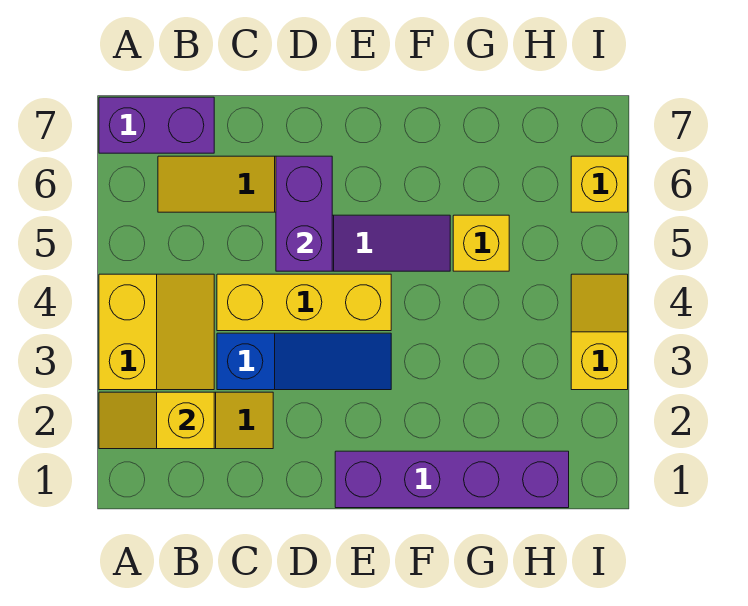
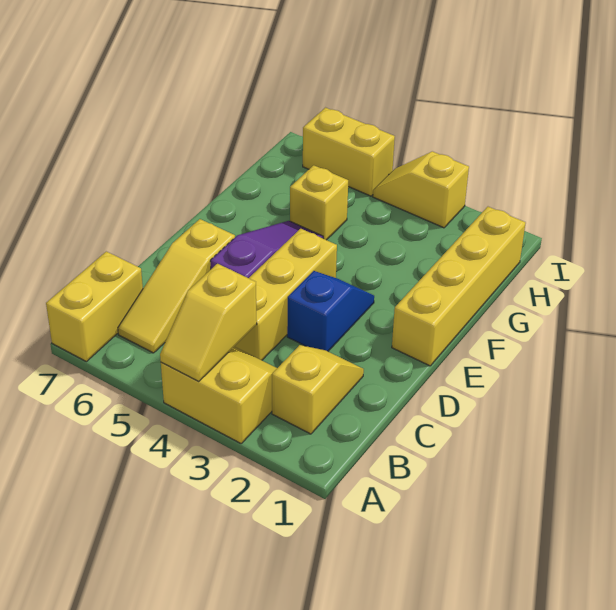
yellow 1x2 slope [99,392,214,449] -> yellow 1x2 slope moved to [160,264,257,381]
purple 1x2 brick [99,97,214,153] -> yellow 1x2 brick [46,251,143,362]
blue 1x3 slope [217,333,391,390] -> blue 1x2 slope [287,271,374,351]
purple 1x2 brick [276,156,332,271] -> none
purple 1x4 brick [335,451,569,508] -> yellow 1x4 brick [392,207,526,366]
yellow 1x1 brick [571,156,628,212] -> yellow 1x2 brick [303,108,395,196]

